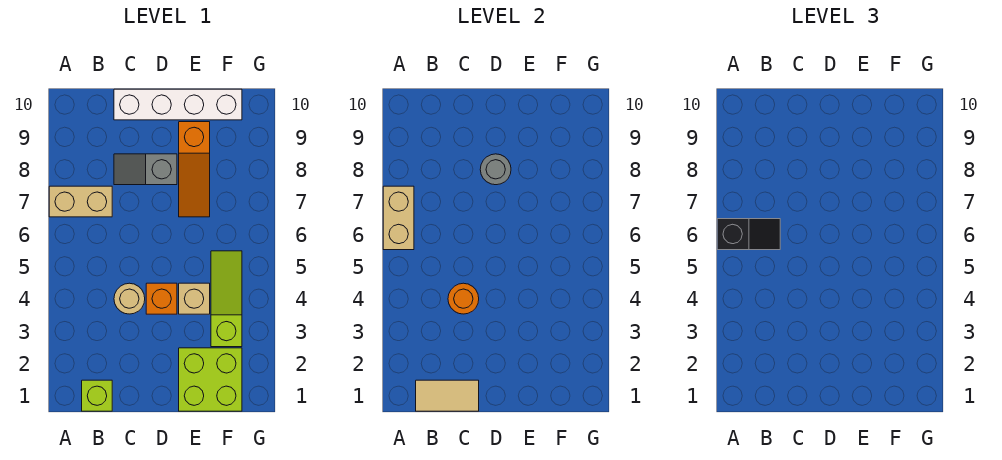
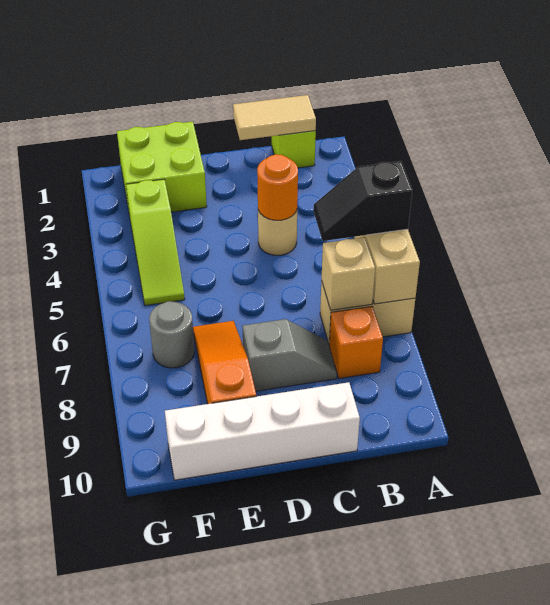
orange 1x1 brick [146,283,177,314] -> orange 1x1 brick moved to [329,306,383,378]
grey 1x1 round brick [480,154,511,185] -> grey 1x1 round brick moved to [149,301,194,368]
tan 1x1 brick [179,283,210,314] -> tan 1x1 brick moved to [321,237,375,310]

